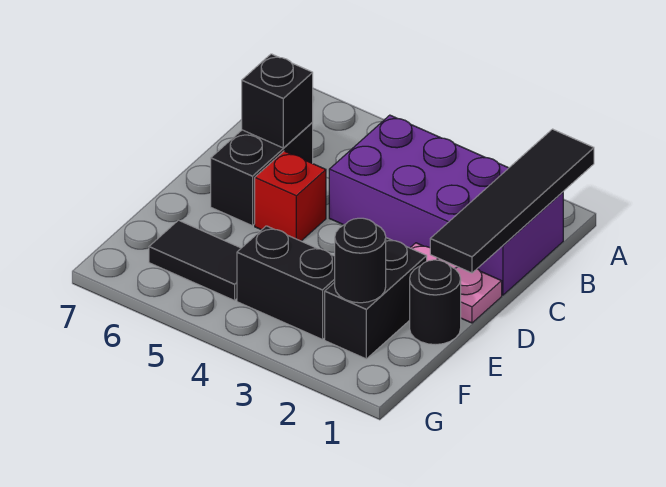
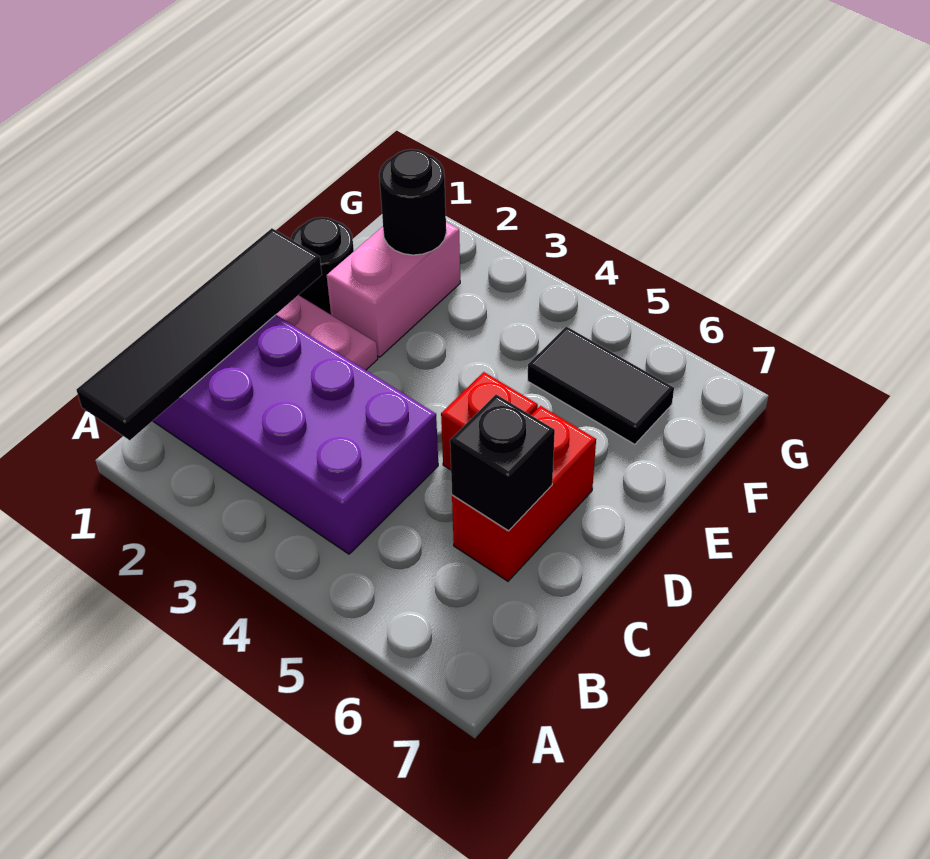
black 1x2 brick [211,123,313,226] -> red 1x2 brick [452,406,596,581]
black 1x2 brick [325,238,427,359] -> pink 1x2 brick [327,222,460,357]
black 1x2 brick [237,226,335,339] -> none

